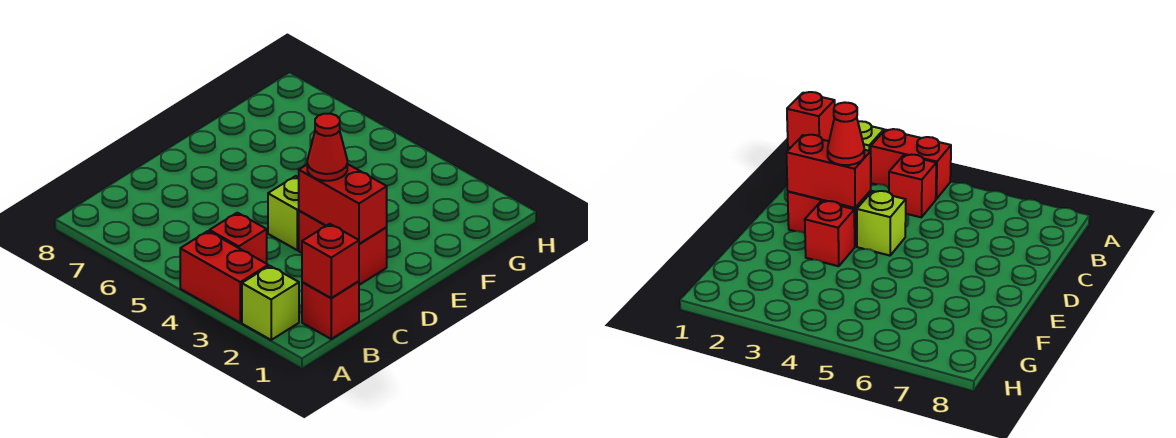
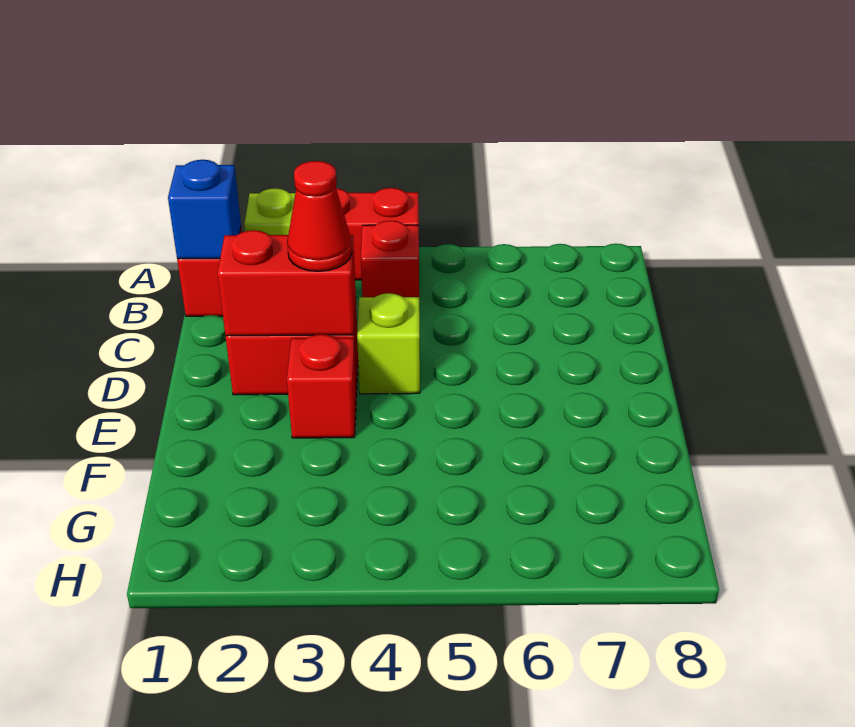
red 1x1 brick [302,224,359,298] -> blue 1x1 brick [168,160,241,259]

